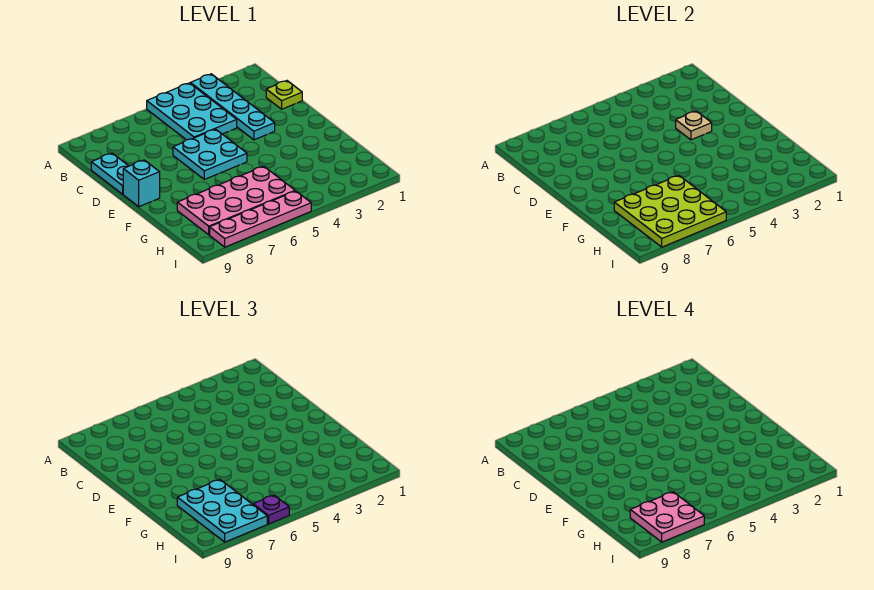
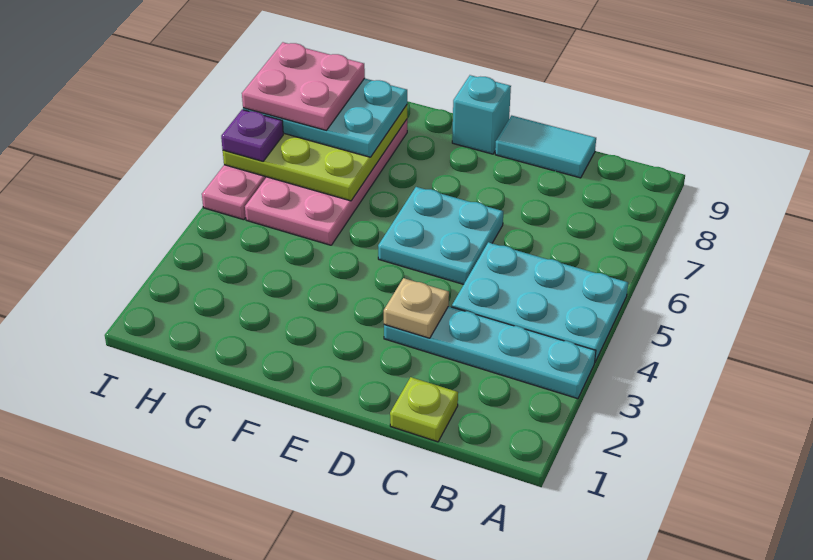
cyan 1x2 plate [91,153,128,194] -> cyan 1x2 tile [495,116,596,178]

